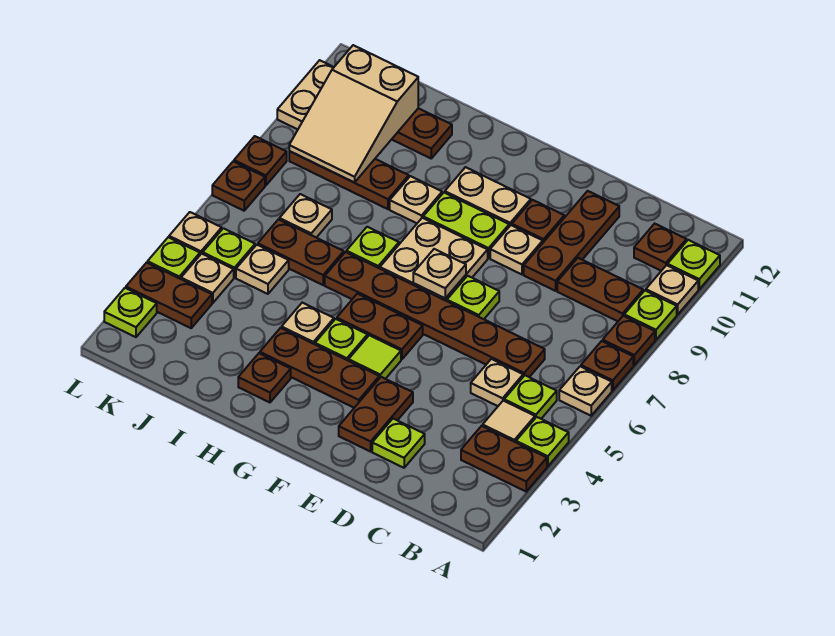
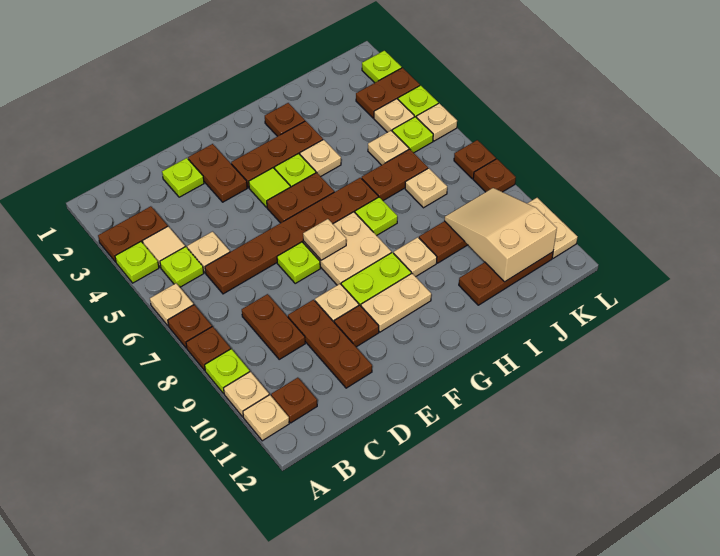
lime 1x1 plate [667,240,720,289] -> tan 1x1 plate [243,395,289,441]
brown 1x2 plate [557,258,643,321] -> brown 1x2 plate turned to [242,294,305,359]

